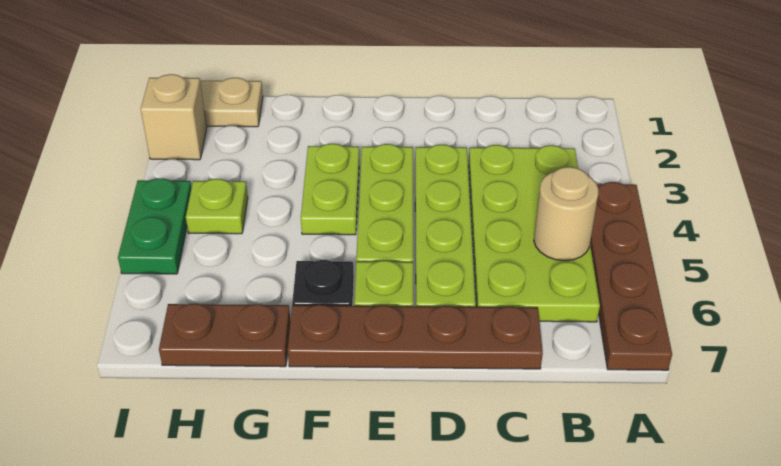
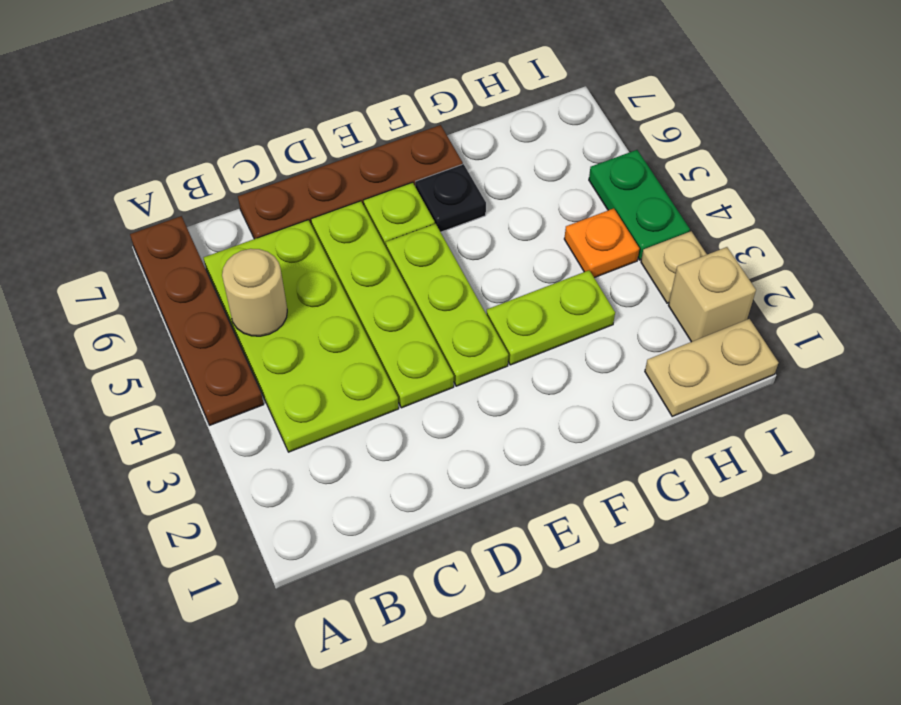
lime 1x2 plate [301,144,359,235] -> lime 1x2 plate turned to [486,270,615,365]
brown 1x2 plate [159,304,290,367] -> none
lime 1x1 plate [186,179,248,234] -> orange 1x1 plate [564,208,639,278]
none -> tan 1x1 plate [641,231,707,303]

